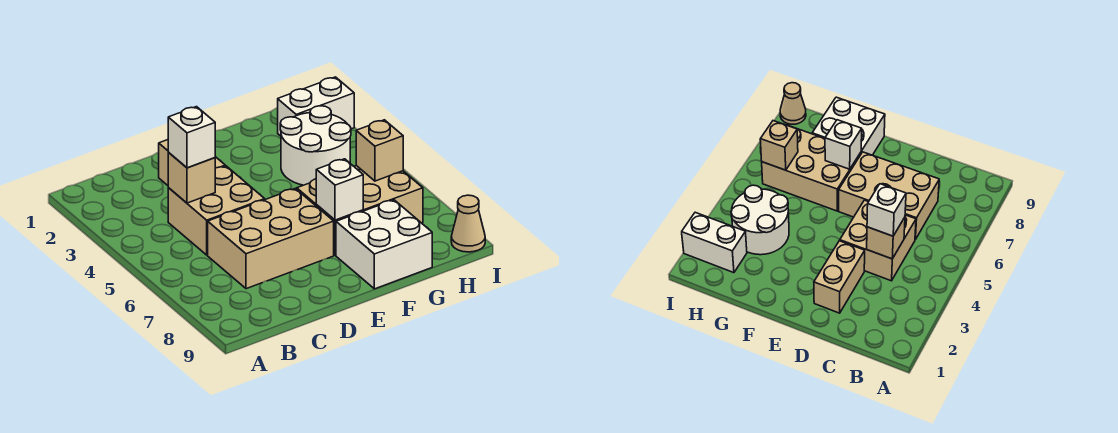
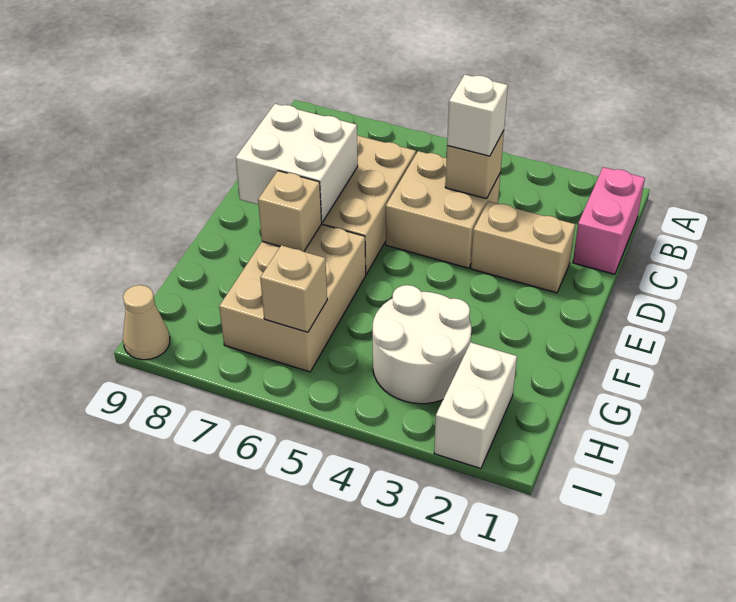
none -> pink 1x2 brick [573,167,645,274]
white 1x1 brick [316,159,363,220] -> tan 1x1 brick [258,171,322,252]
white 2x2 brick [336,200,432,289] -> white 2x2 brick moved to [236,104,358,222]

